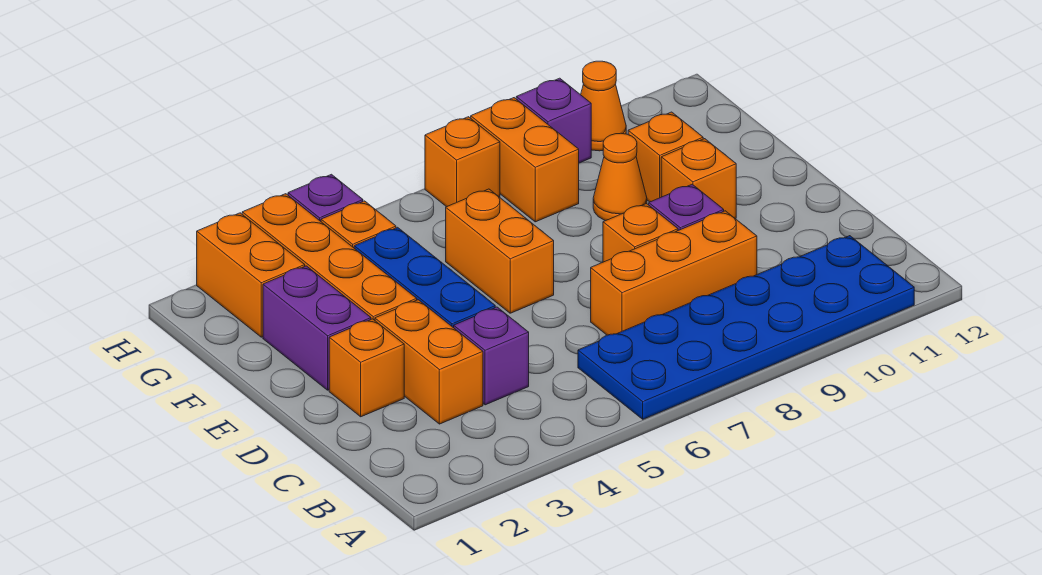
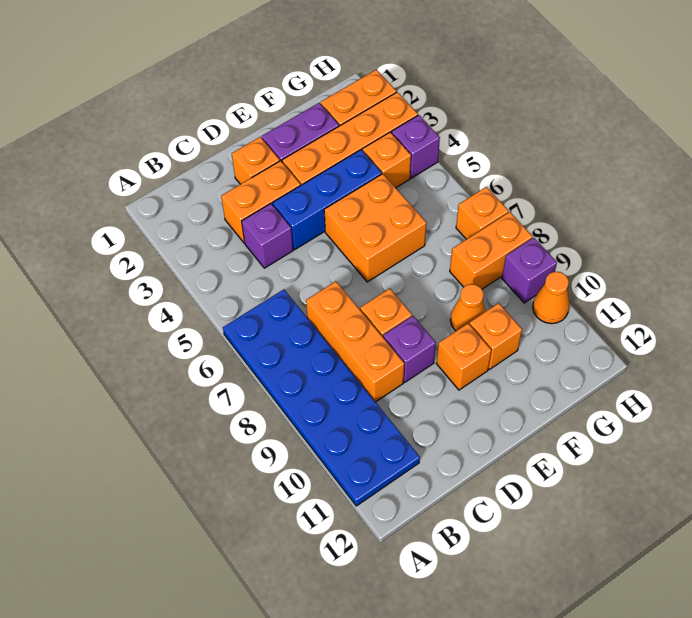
orange 1x2 brick [446,189,554,313] -> orange 2x2 brick [324,174,426,282]

